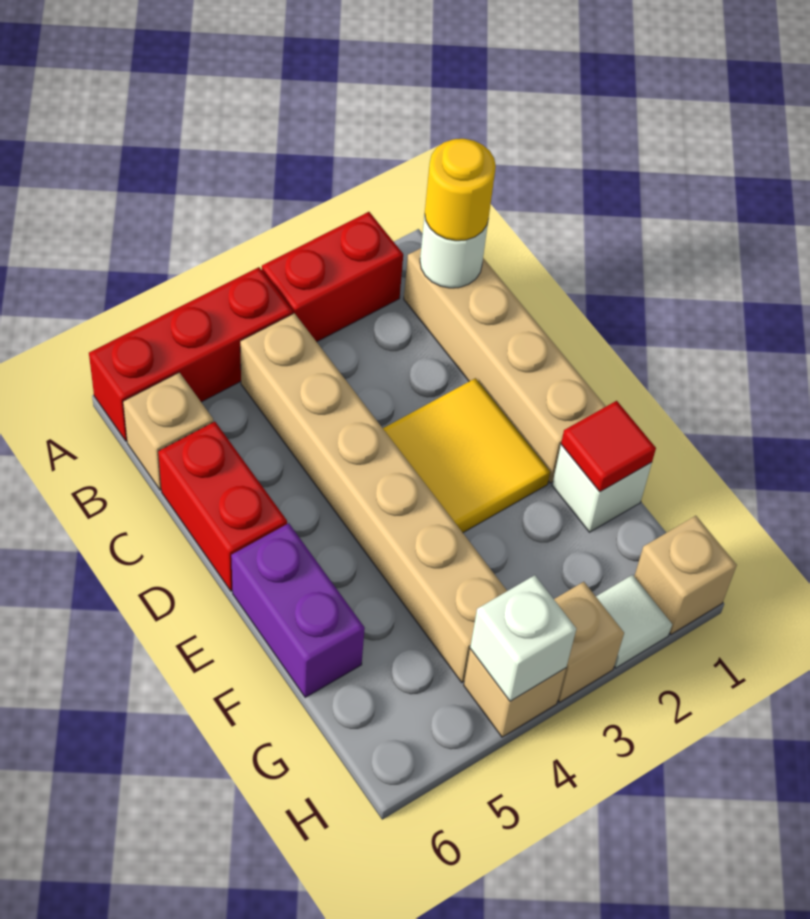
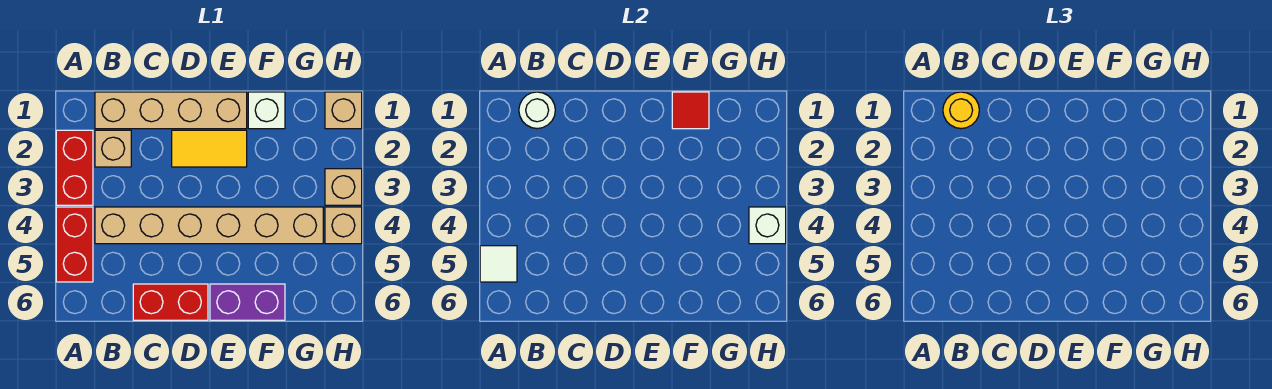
red 1x3 brick [89,267,293,441] -> red 1x2 brick [56,207,93,282]
tan 1x1 brick [123,372,213,490] -> tan 1x1 brick moved to [95,130,131,167]
yellow 2x2 tile [383,378,550,533] -> yellow 1x2 tile [172,130,247,167]
white 1x1 tile [596,575,672,668] -> white 1x1 tile moved to [480,246,517,282]

